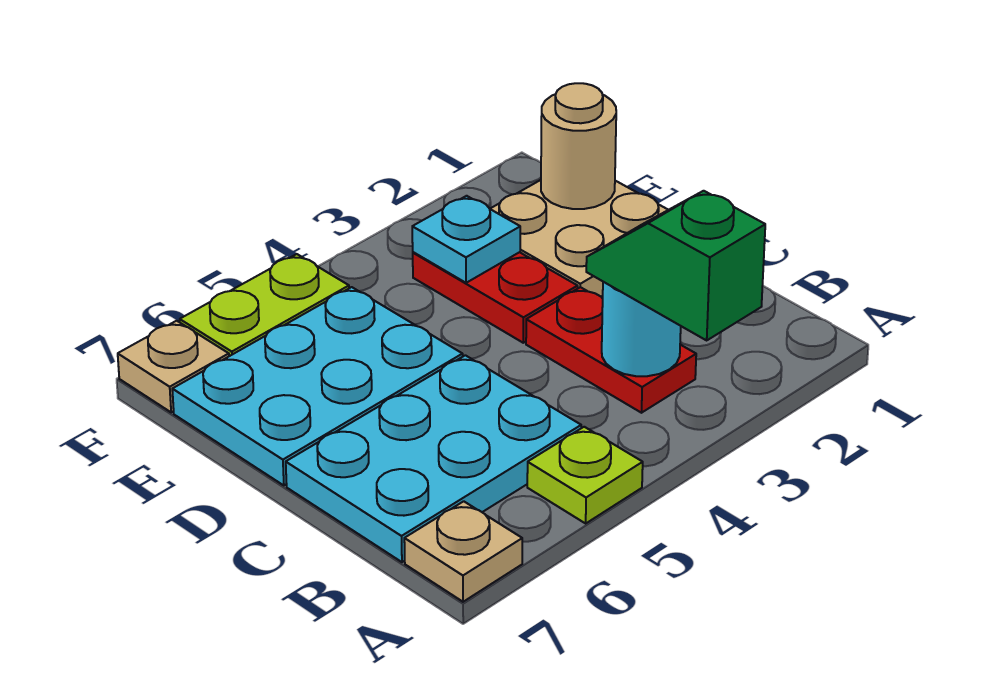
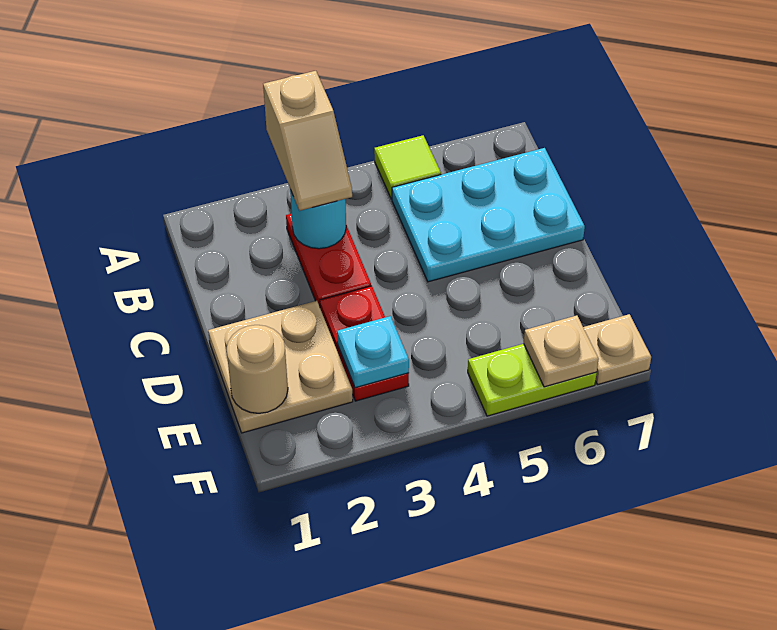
green 1x2 slope [586,191,765,340] -> tan 1x2 slope [263,71,352,211]
lime 1x1 plate [527,427,643,523] -> lime 1x1 tile [374,135,441,199]
tan 1x1 plate [404,501,522,602] -> tan 1x1 plate moved to [524,315,599,387]
cyan 2x3 plate [172,287,463,485] -> none

